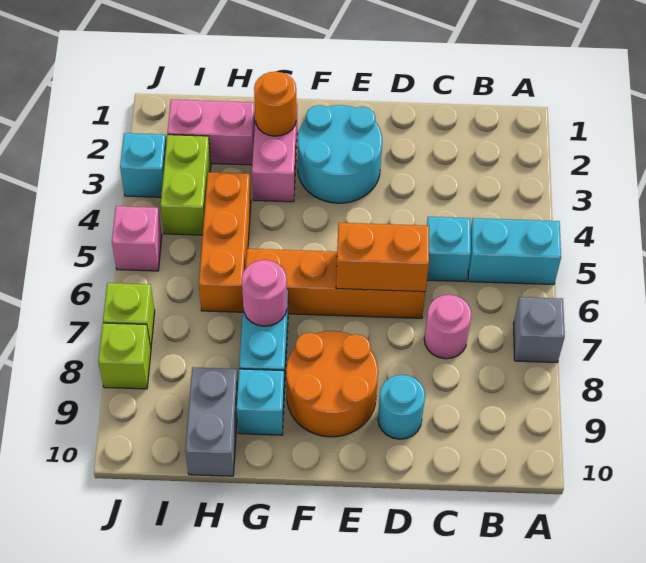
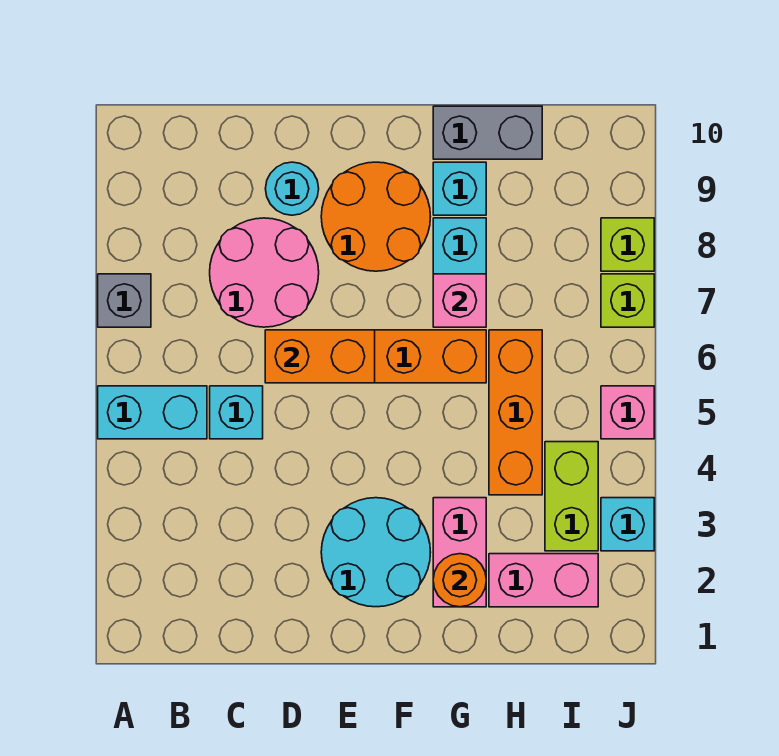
pink 1x1 round brick [424,295,472,359] -> pink 2x2 round brick [210,218,319,327]
pink 1x1 round brick [242,260,287,326] -> pink 1x1 brick [433,274,486,327]
grey 1x2 brick [185,367,238,476] -> grey 1x2 brick turned to [433,106,542,159]

